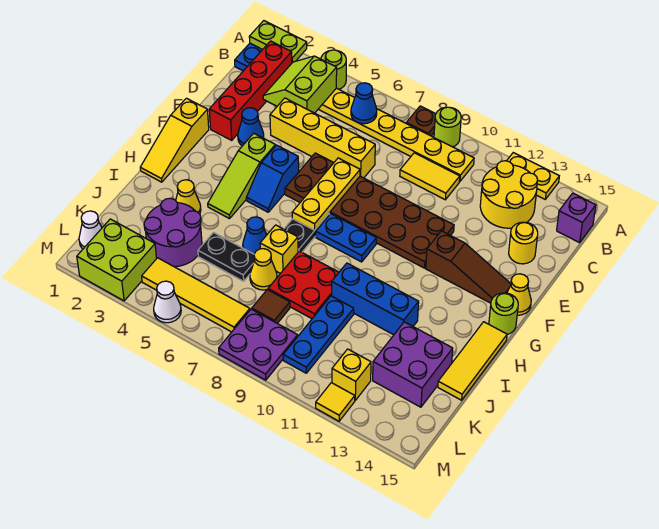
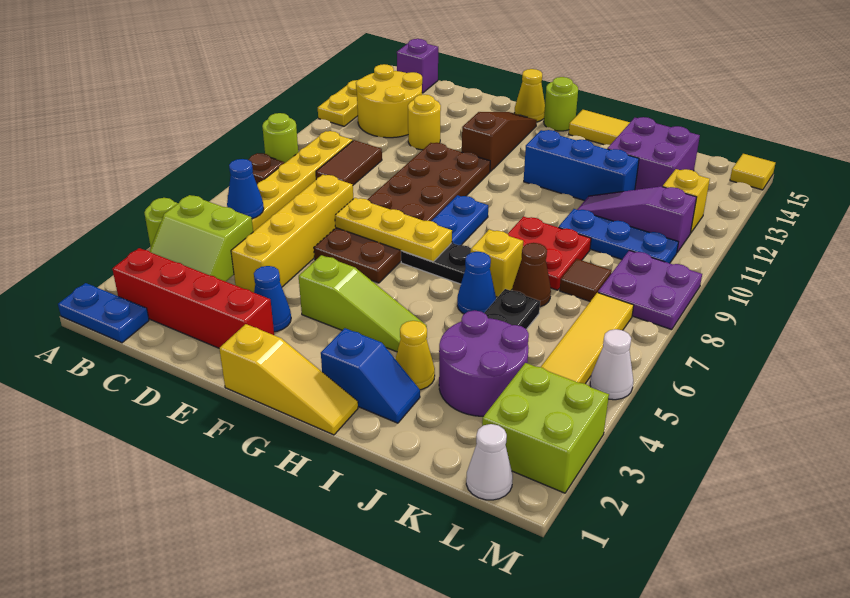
lime 1x2 plate [249,21,307,63] -> none
yellow 1x2 tile [400,153,460,200] -> brown 1x2 tile [316,140,382,185]
yellow 1x1 round brick [509,222,538,264] -> yellow 1x1 round brick moved to [408,95,441,150]
blue 1x2 slope [246,145,299,212] -> blue 1x2 slope moved to [321,328,420,423]
blue 1x3 brick [332,263,419,335] -> blue 1x3 brick turned to [524,130,639,201]
yellow 1x1 cone [250,249,277,290] -> brown 1x1 cone [512,243,551,307]
none -> purple 1x3 slope [577,186,697,252]
yellow 1x1 tile [316,383,355,421] -> yellow 1x1 tile moved to [730,154,775,190]

